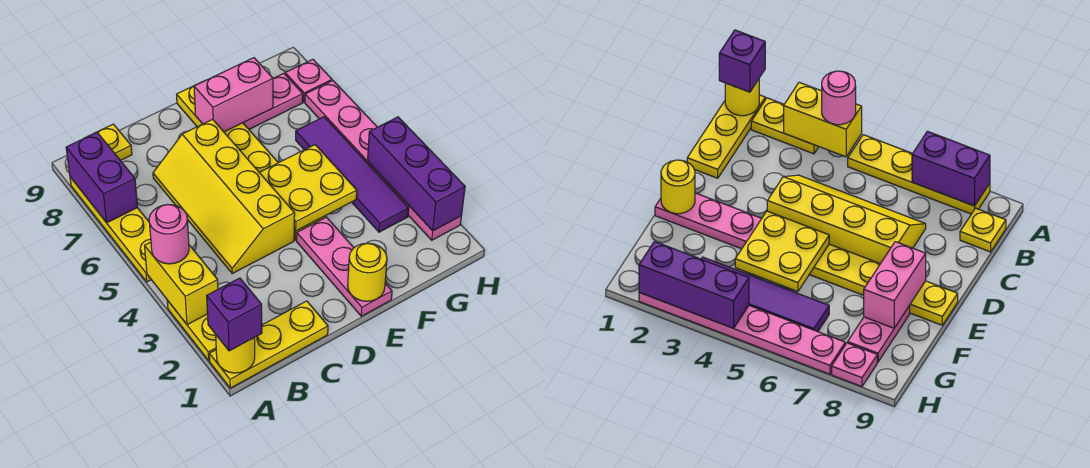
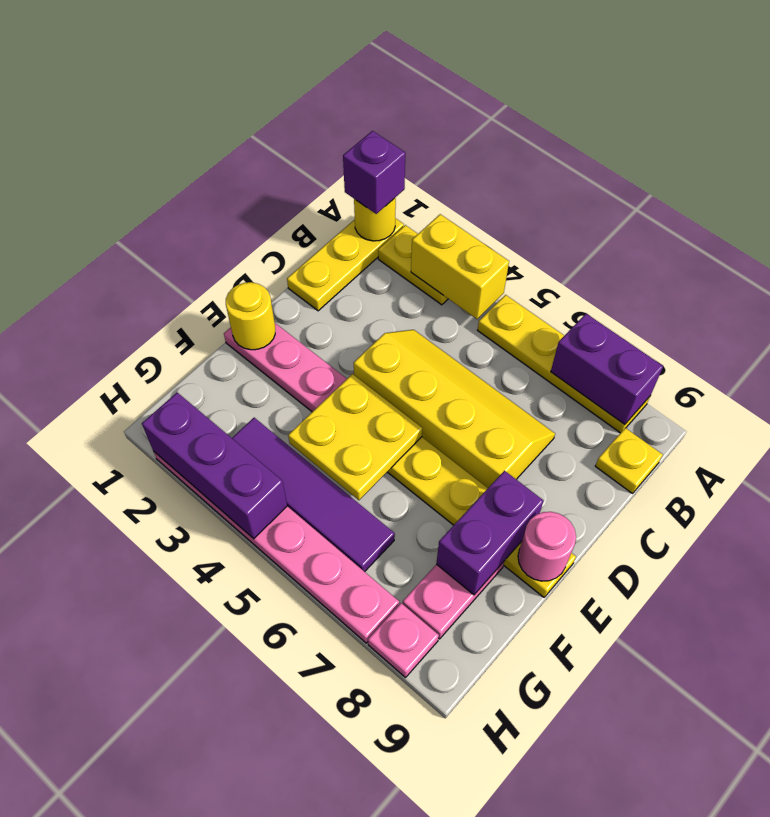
pink 1x1 round brick [149,205,189,264] -> pink 1x1 round brick moved to [518,512,576,581]
pink 1x2 brick [194,58,273,132] -> purple 1x2 brick [436,471,544,595]

